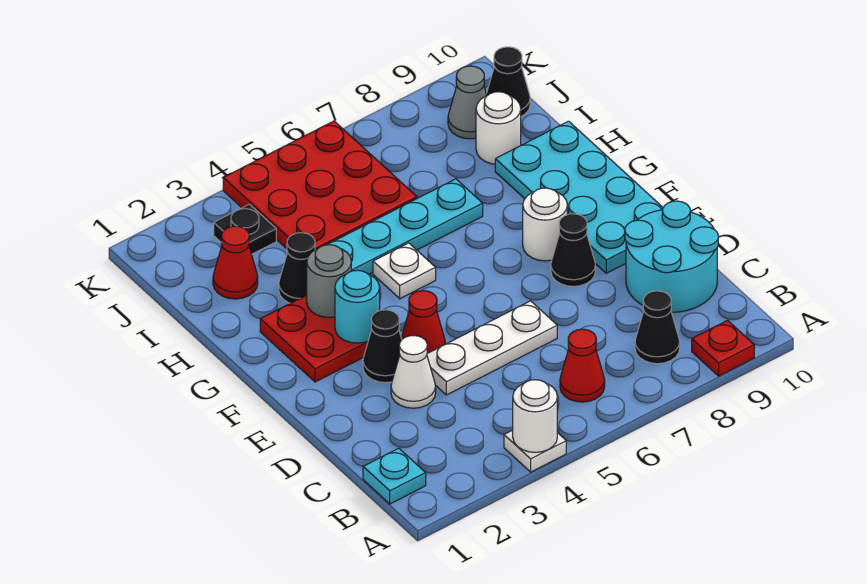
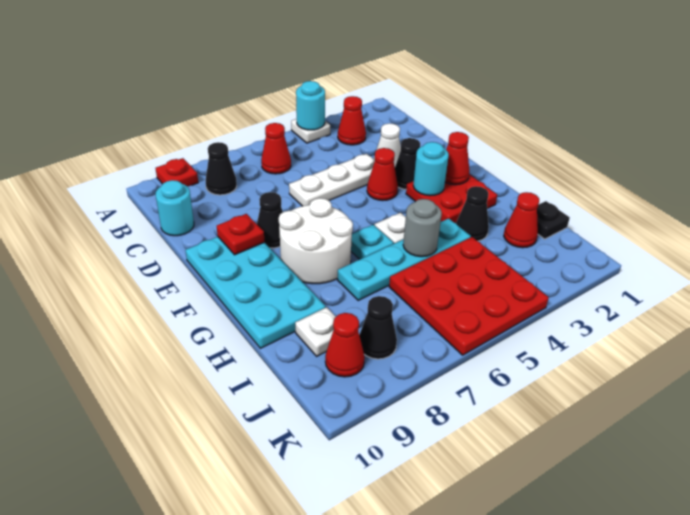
white 1x1 round brick [513,380,557,452] -> cyan 1x1 round brick [296,81,325,130]
cyan 1x1 plate [363,448,426,504] -> cyan 1x1 plate moved to [351,225,394,259]
none -> red 1x1 cone [338,96,366,145]
cyan 2x2 round brick [625,201,718,312] -> cyan 1x1 round brick [156,180,194,236]
none -> red 1x1 plate [217,214,264,255]
none -> red 1x1 cone [445,132,469,185]
white 1x1 round brick [523,188,567,261] -> white 2x2 round brick [279,198,353,284]
grey 1x1 round brick [307,245,351,317] -> grey 1x1 round brick moved to [403,199,442,257]
white 1x1 round brick [476,92,521,164] -> white 1x1 plate [295,307,336,356]
black 1x1 plate [214,204,276,254] -> black 1x1 plate moved to [537,201,570,239]
grey 1x1 cone [448,66,487,139] -> red 1x1 cone [325,313,365,377]
black 1x1 cone [486,47,530,117] -> black 1x1 cone moved to [359,296,397,359]

